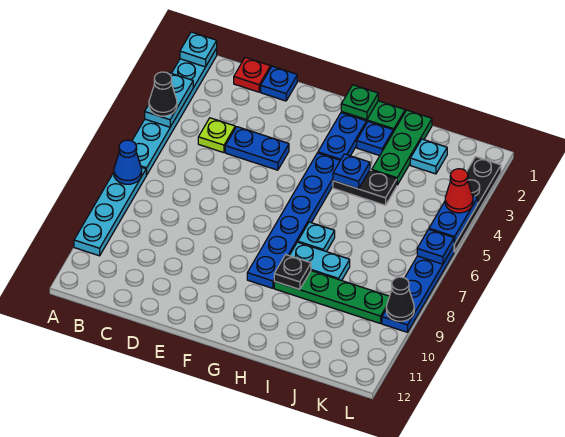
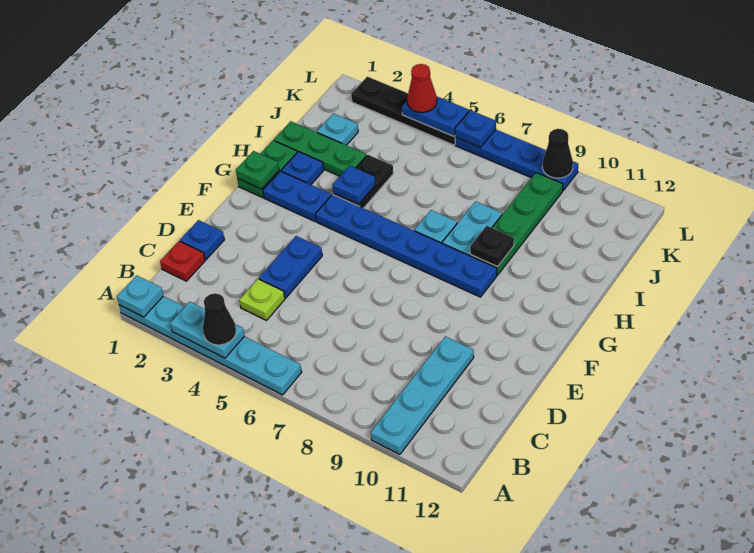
cyan 1x4 plate [74,167,146,256] -> cyan 1x4 plate turned to [371,337,474,454]
blue 1x1 cone [114,140,142,184] -> none

